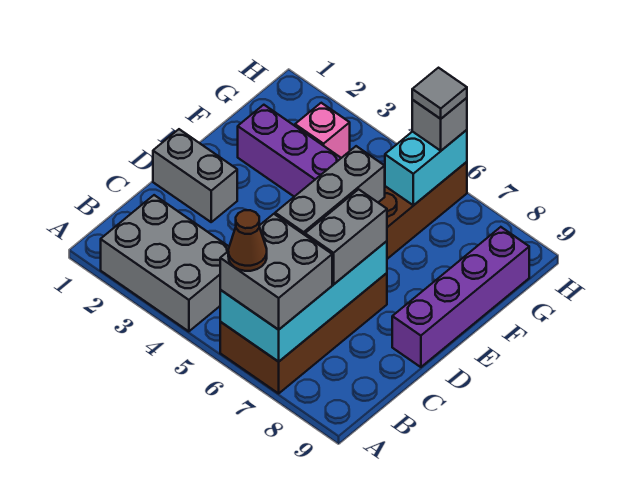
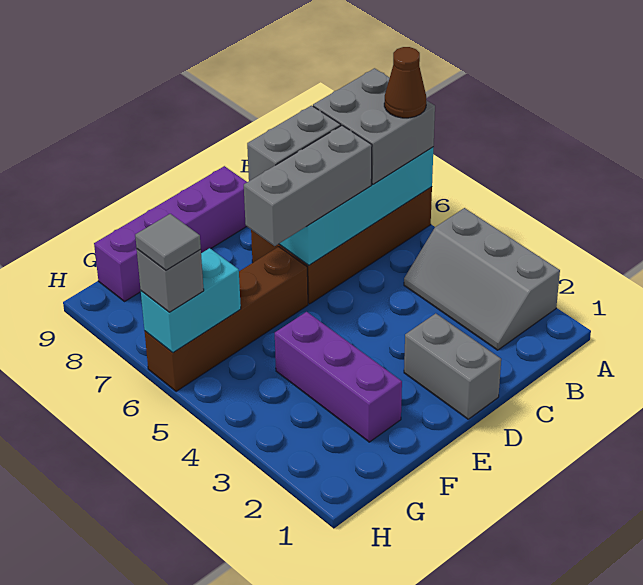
grey 2x3 brick [101,195,229,331] -> grey 2x3 slope [404,208,560,350]
pink 1x1 brick [295,103,350,158] -> none

